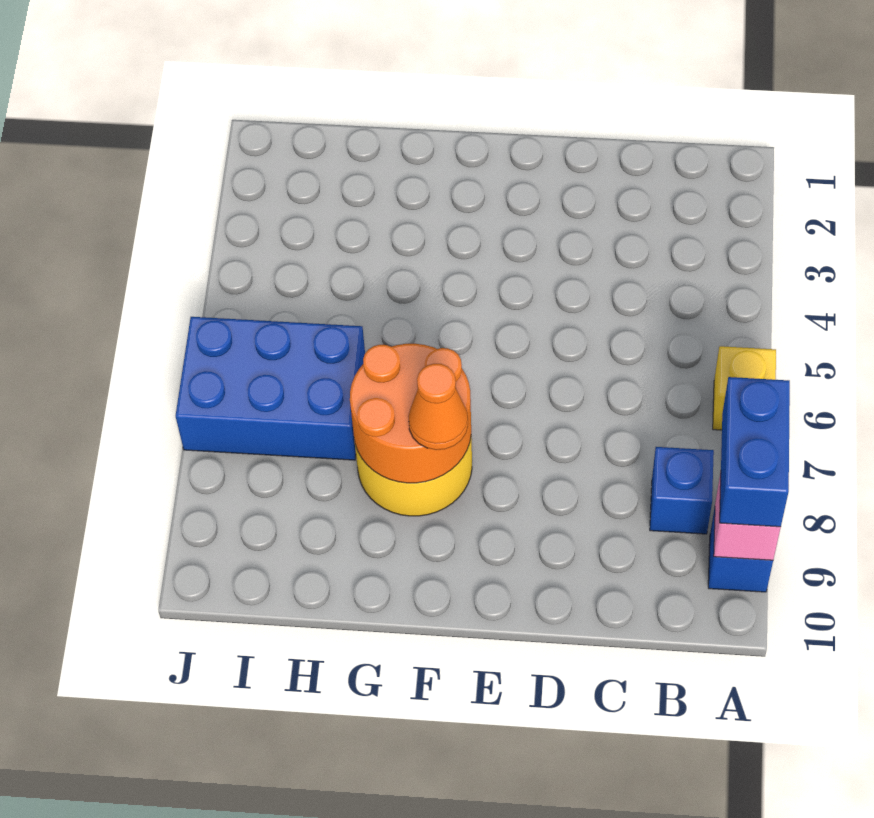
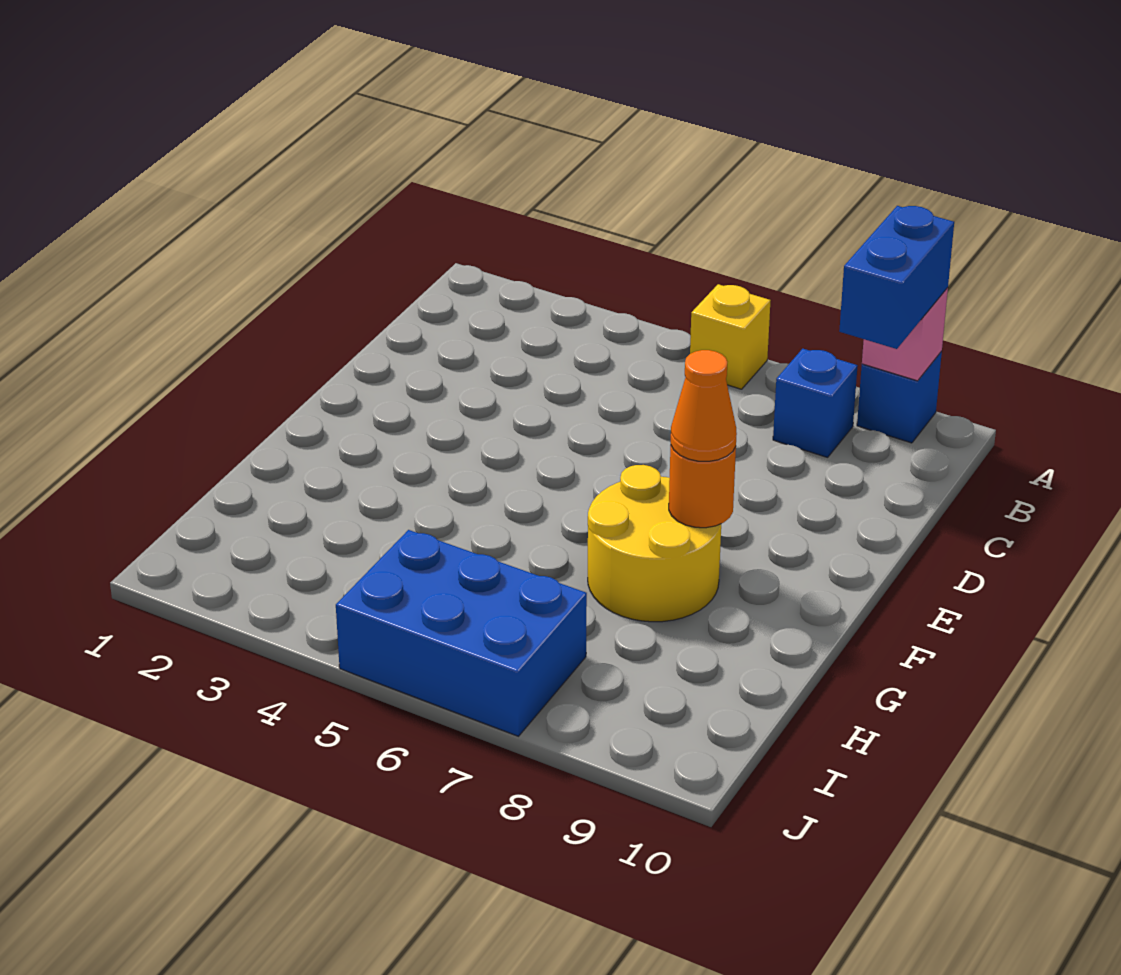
blue 1x2 brick [720,377,790,527] -> blue 1x2 brick turned to [839,206,954,349]
orange 2x2 round brick [350,344,471,483] -> orange 1x1 round brick [669,445,736,528]
blue 2x3 brick [176,317,365,460] -> blue 2x3 brick turned to [336,530,587,736]

